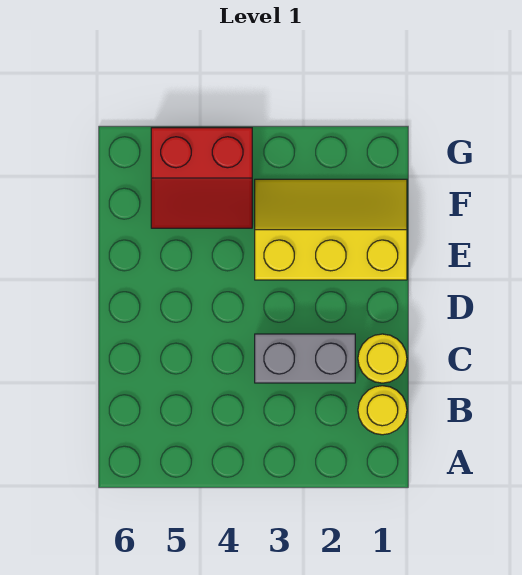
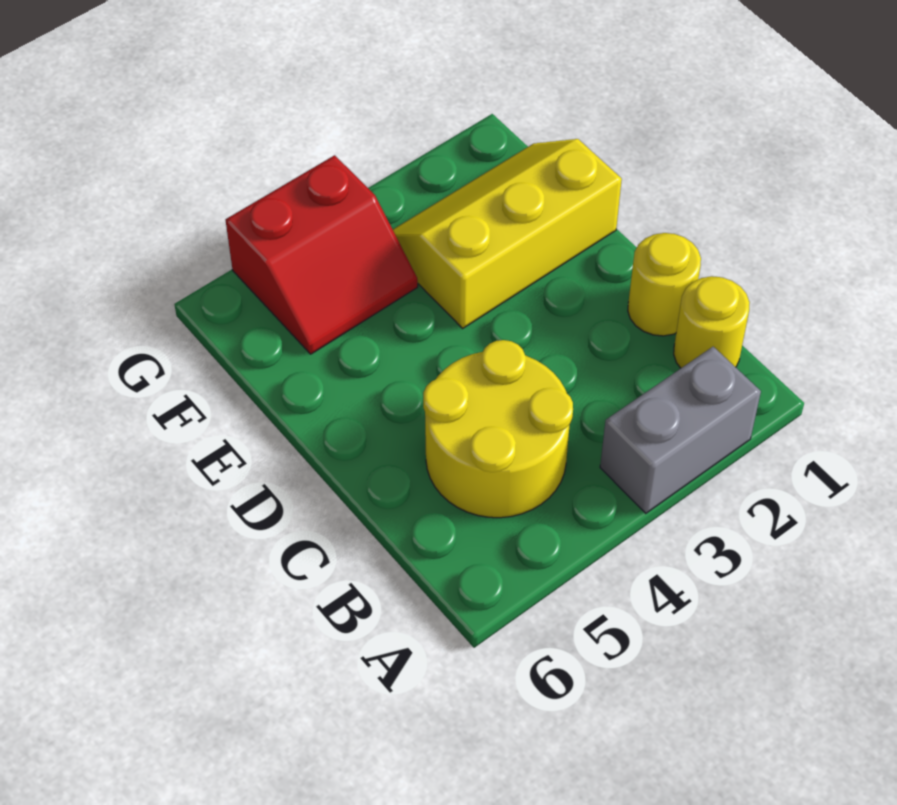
none -> yellow 2x2 round brick [423,340,573,518]
grey 1x2 brick [255,334,355,383] -> grey 1x2 brick moved to [600,347,761,513]

